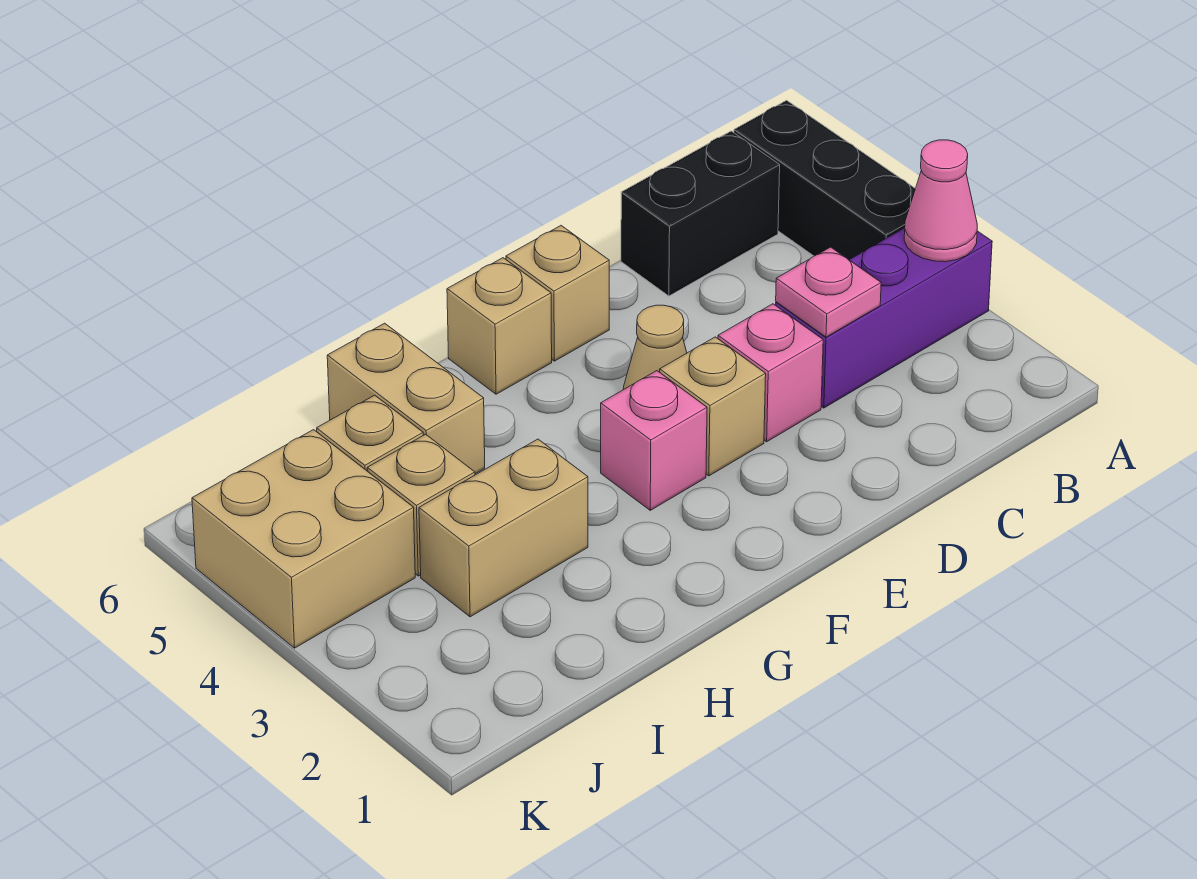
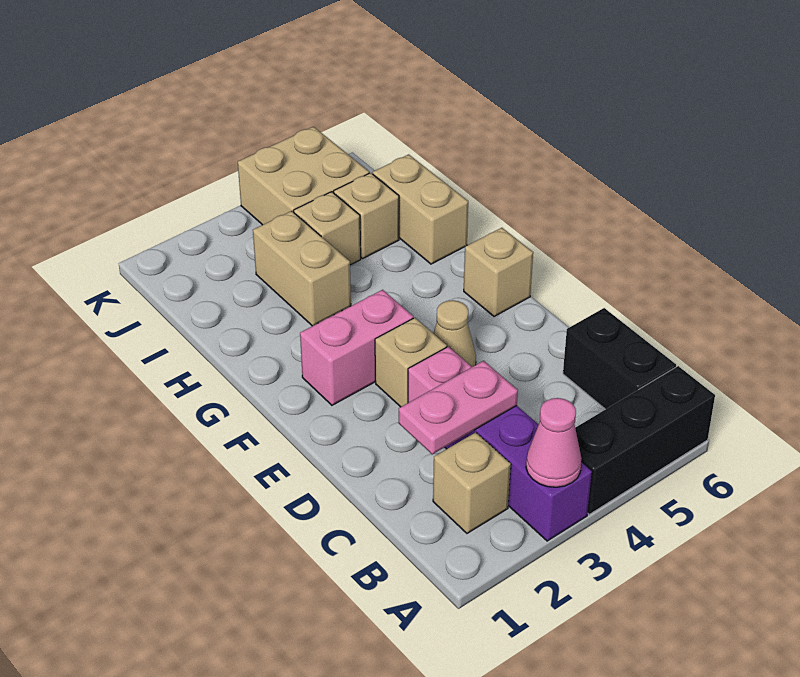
pink 1x1 plate [776,247,881,337] -> pink 1x2 plate [399,361,518,454]
tan 1x1 brick [506,226,609,361] -> tan 1x1 brick moved to [433,432,511,533]
pink 1x1 brick [601,371,707,510] -> pink 1x2 brick [300,290,413,405]
tan 1x2 brick [327,323,485,474] -> tan 1x2 brick turned to [373,154,468,264]

